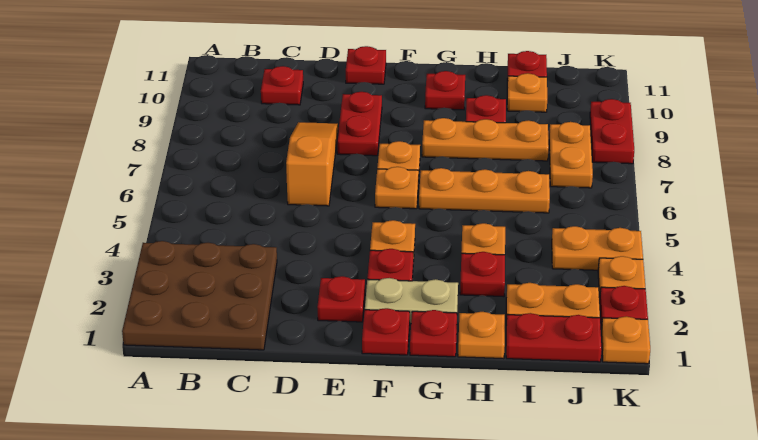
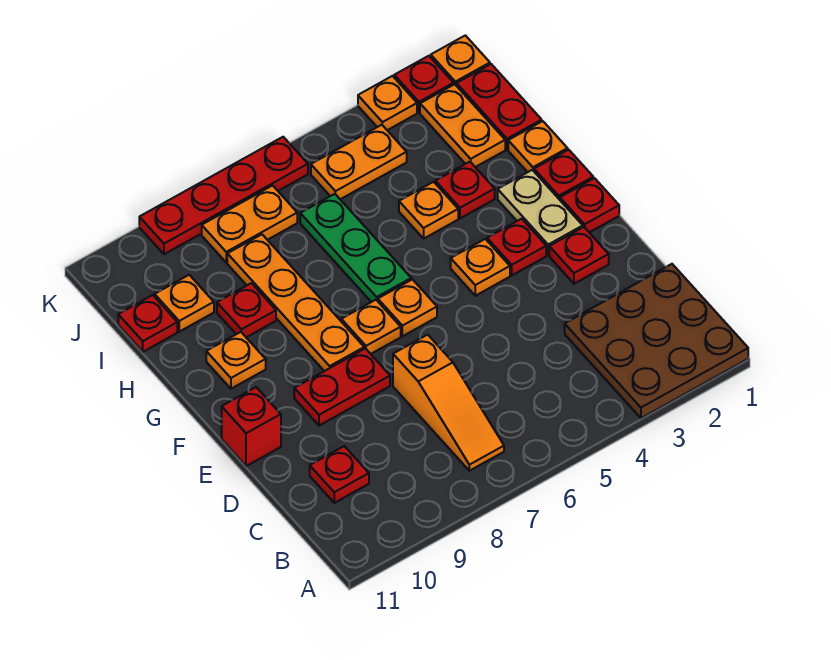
orange 1x3 slope [286,122,338,206] -> orange 1x3 slope turned to [393,335,504,471]
red 1x1 plate [346,46,386,84] -> red 1x1 brick [222,387,281,466]
orange 1x3 plate [419,168,550,213] -> green 1x3 plate [300,194,411,302]
orange 1x3 plate [422,118,549,161] -> orange 1x4 plate [227,235,364,371]
red 1x1 plate [425,71,465,110] -> orange 1x1 plate [206,332,266,389]
orange 1x2 plate [552,226,643,270] -> orange 1x2 plate turned to [311,125,407,199]
red 1x2 plate [590,99,634,164] -> red 1x4 plate [139,137,308,254]

